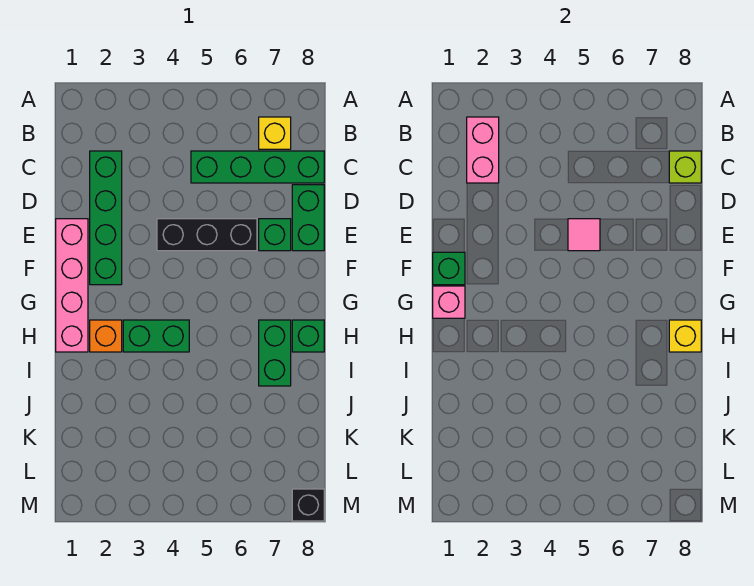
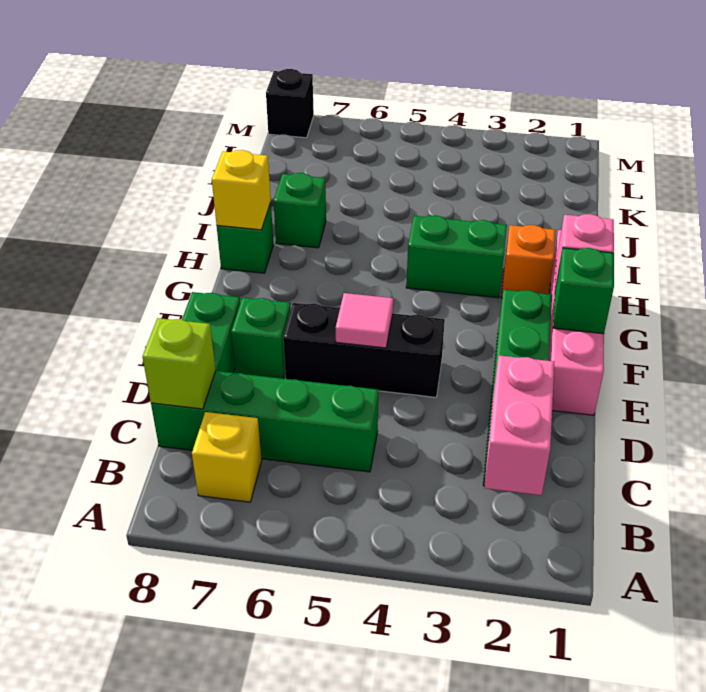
green 1x2 brick [259,320,291,386] -> green 1x1 brick [274,173,326,248]

